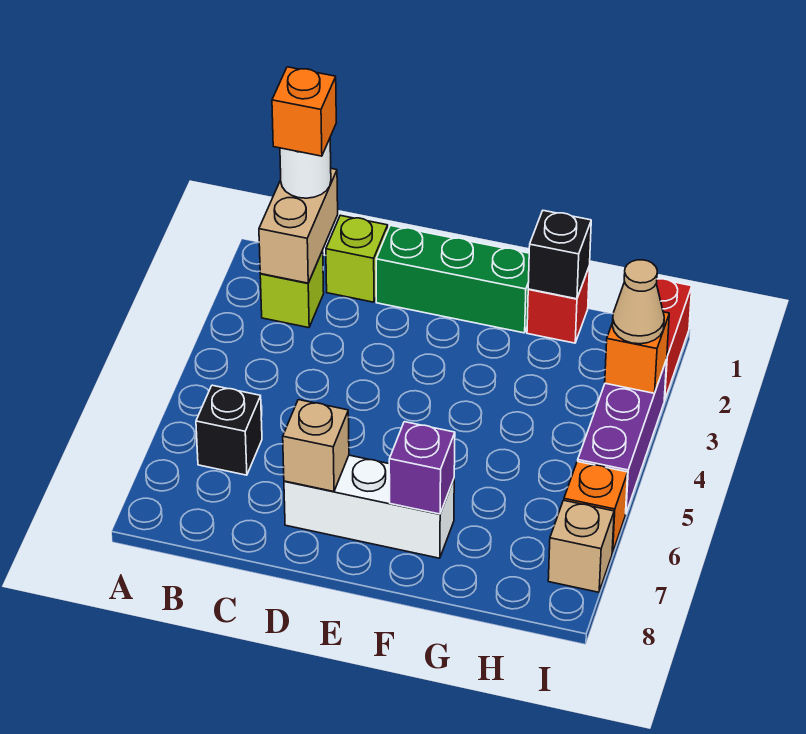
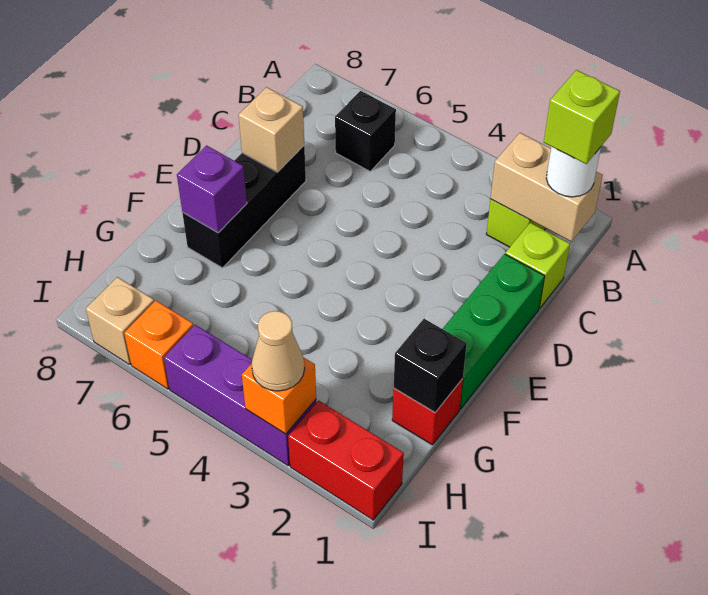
orange 1x1 brick [272,67,336,156] -> lime 1x1 brick [544,70,620,164]
white 1x3 brick [284,455,454,558] -> black 1x3 brick [182,146,306,268]

